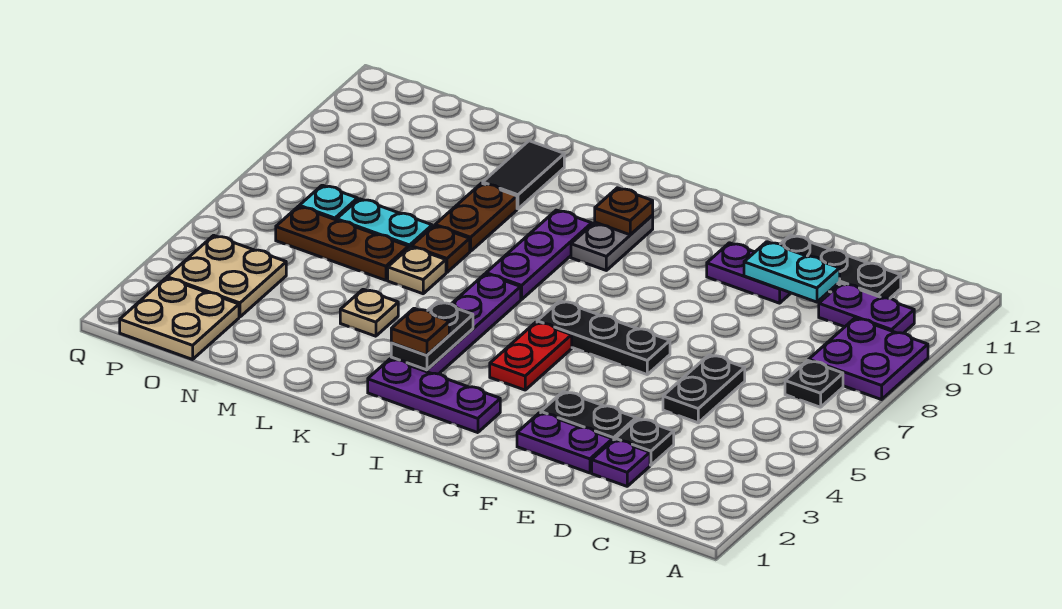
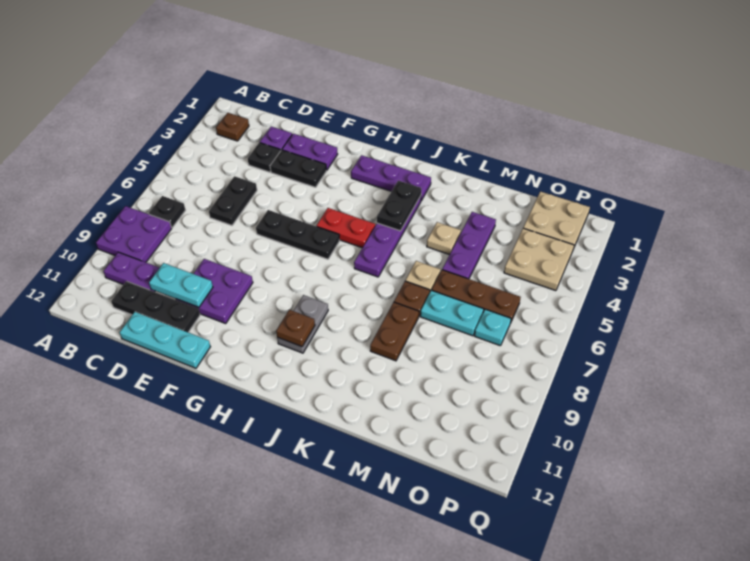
none -> cyan 1x3 plate [120,312,210,368]
purple 1x2 plate [707,243,791,303] -> purple 2x2 plate [176,259,253,323]
red 1x2 plate [490,322,572,390] -> red 1x2 plate turned to [317,208,375,248]
brown 1x1 plate [391,308,449,355] -> brown 1x1 plate moved to [216,113,249,141]
purple 1x3 plate [486,210,592,299] -> purple 1x3 plate moved to [442,212,496,279]
black 1x2 tile [483,141,564,209] -> none

